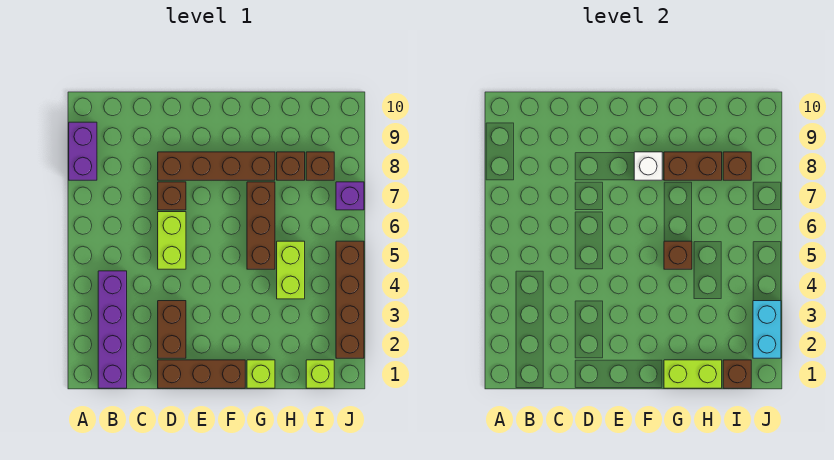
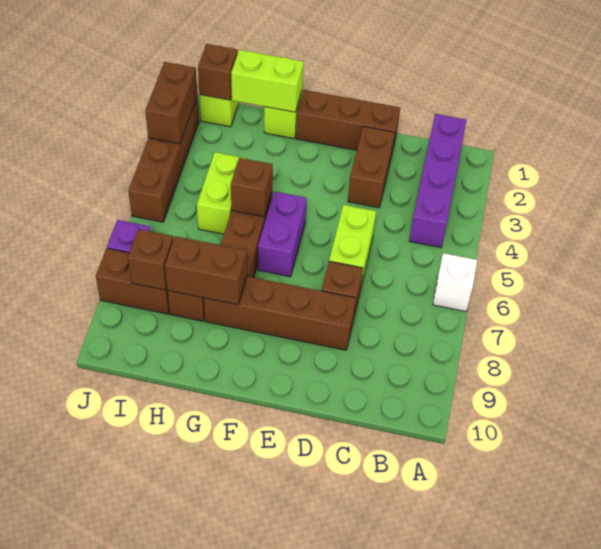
purple 1x2 brick [69,122,97,180] -> purple 1x2 brick moved to [258,192,307,277]
white 1x1 brick [634,152,662,180] -> white 1x1 brick moved to [433,253,477,312]
brown 1x1 brick [306,152,334,180] -> brown 1x2 brick [96,248,170,314]
cyan 1x2 brick [753,301,781,358] -> brown 1x2 brick [145,62,197,144]

